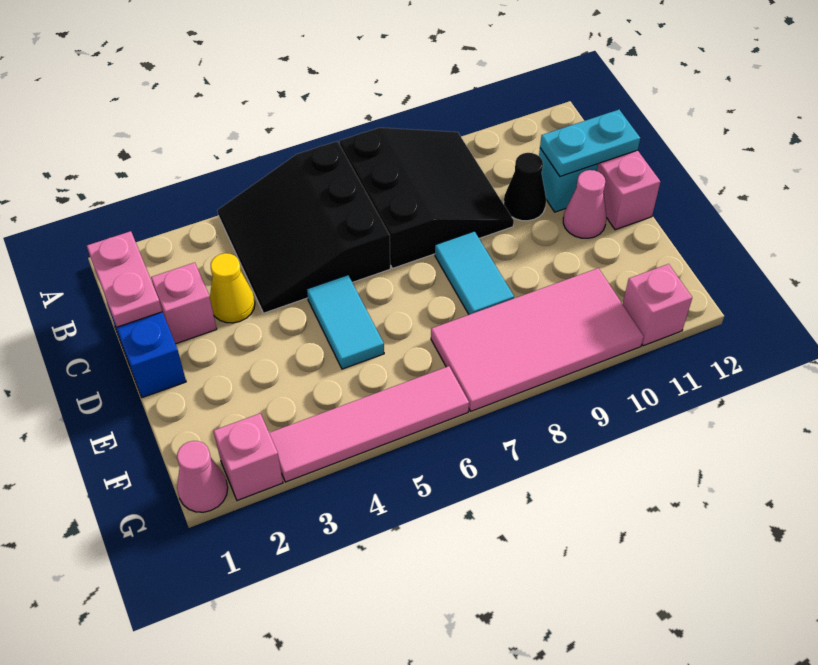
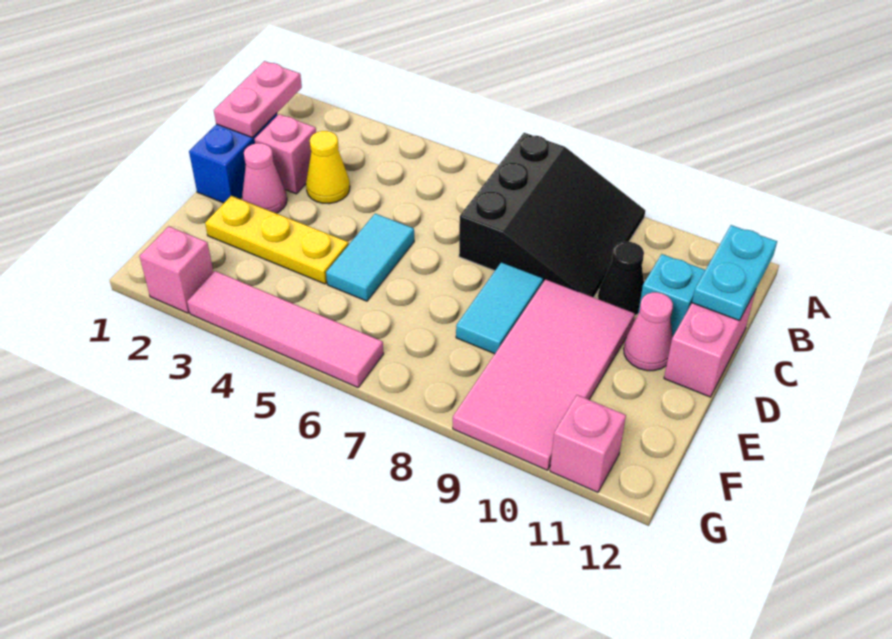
black 3x3 slope [218,141,390,313] -> none
cyan 1x2 plate [540,110,640,177] -> cyan 1x2 plate turned to [692,225,777,321]
none -> yellow 1x3 plate [205,196,349,284]
pink 2x4 tile [431,268,644,411] -> pink 2x4 tile turned to [453,279,635,470]
pink 1x1 cone [177,441,228,512] -> pink 1x1 cone moved to [242,143,287,213]

